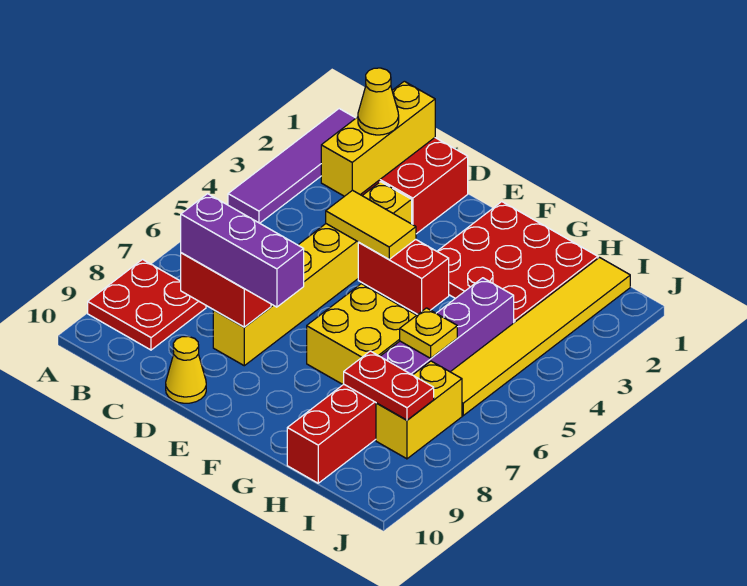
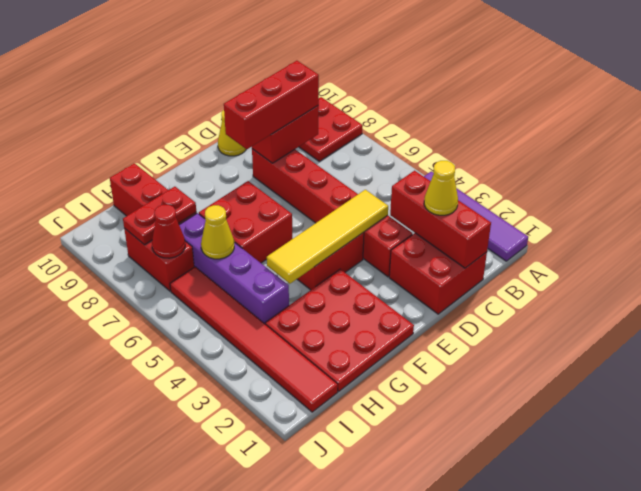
yellow 1x3 brick [321,81,435,196] -> red 1x3 brick [390,171,491,268]
purple 1x3 brick [181,194,304,307] -> red 1x3 brick [224,61,319,149]
yellow 1x6 brick [213,182,412,366] -> red 1x6 brick [252,149,412,277]
yellow 1x2 tile [326,190,416,259] -> yellow 1x4 tile [267,190,388,284]
yellow 2x2 brick [307,284,417,384] -> red 2x2 brick [199,181,293,263]
yellow 1x1 plate [400,308,457,358] -> yellow 1x1 cone [201,205,234,259]
yellow 1x6 tile [451,258,630,416] -> red 1x6 tile [170,267,338,412]
yellow 1x2 brick [376,361,462,459] -> red 1x2 brick [124,228,194,291]
none -> red 1x1 cone [152,205,185,258]

